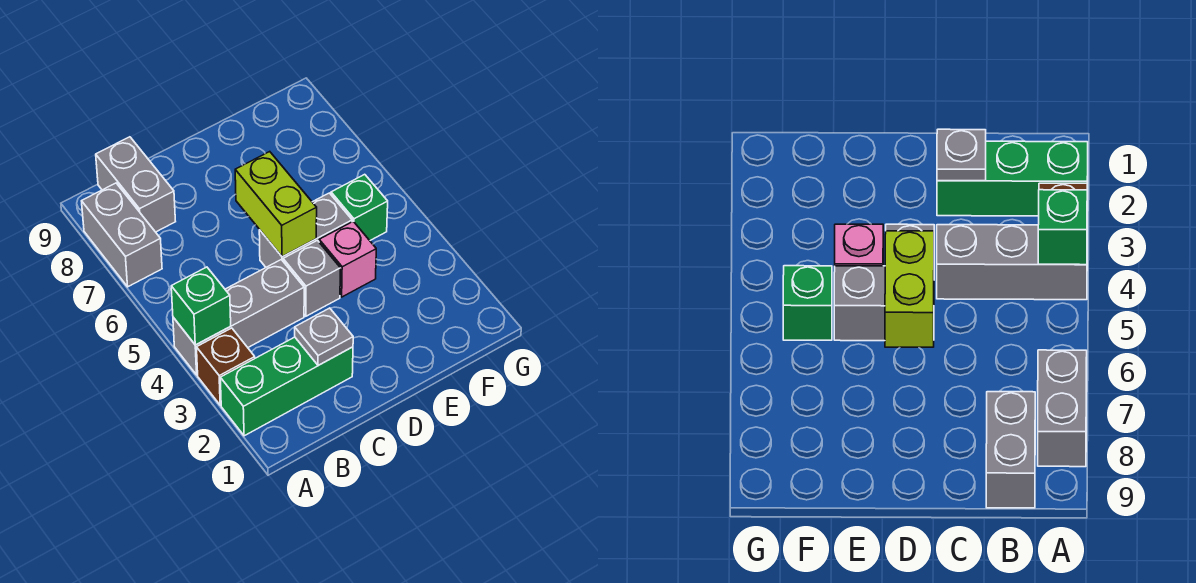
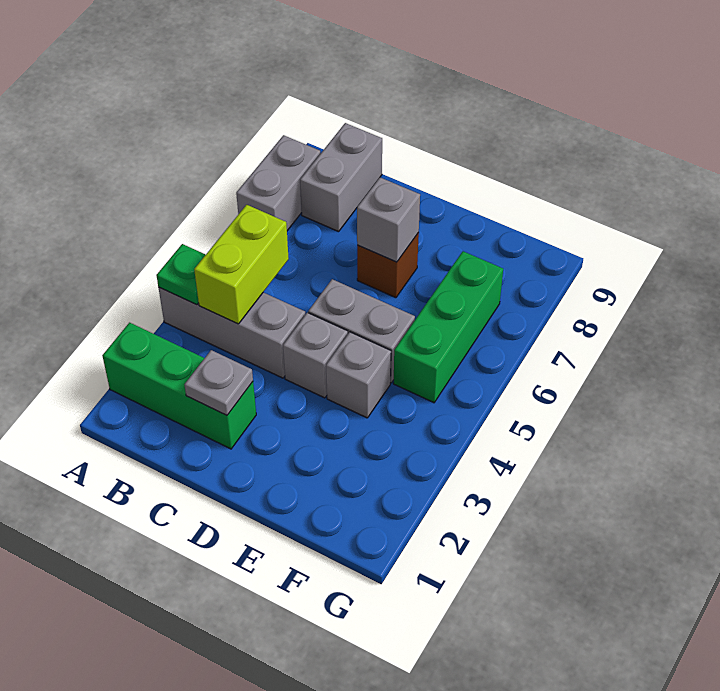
brown 1x1 brick [197,328,255,405] -> brown 1x1 brick moved to [357,233,419,298]
green 1x1 brick [171,267,231,345] -> green 1x1 plate [156,244,206,305]
lime 1x2 brick [235,152,317,257] -> lime 1x2 brick moved to [194,205,289,324]
none -> grey 1x1 brick [357,178,420,262]
pink 1x1 brick [319,221,376,297] -> grey 1x1 brick [326,332,391,418]
green 1x1 brick [331,174,388,240] -> green 1x3 brick [393,251,503,403]

